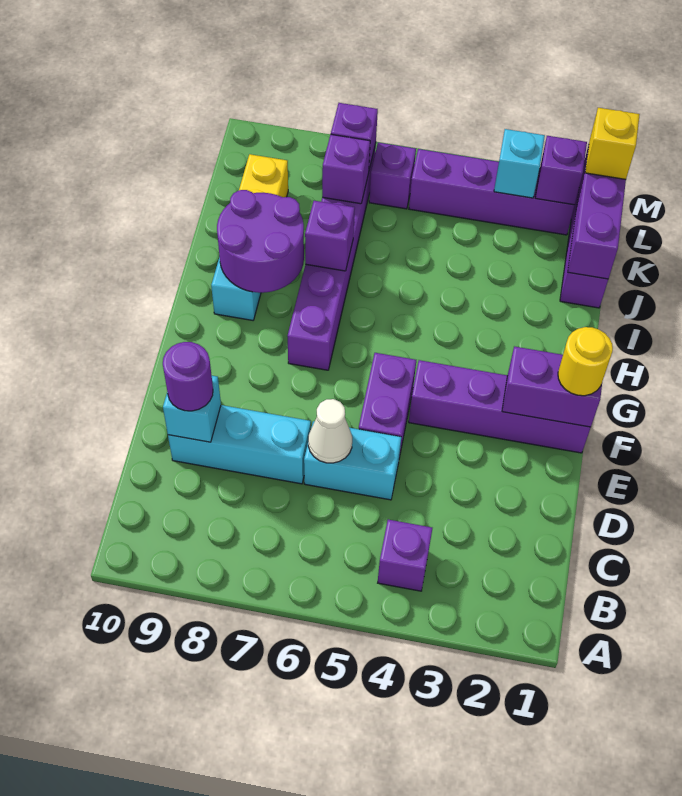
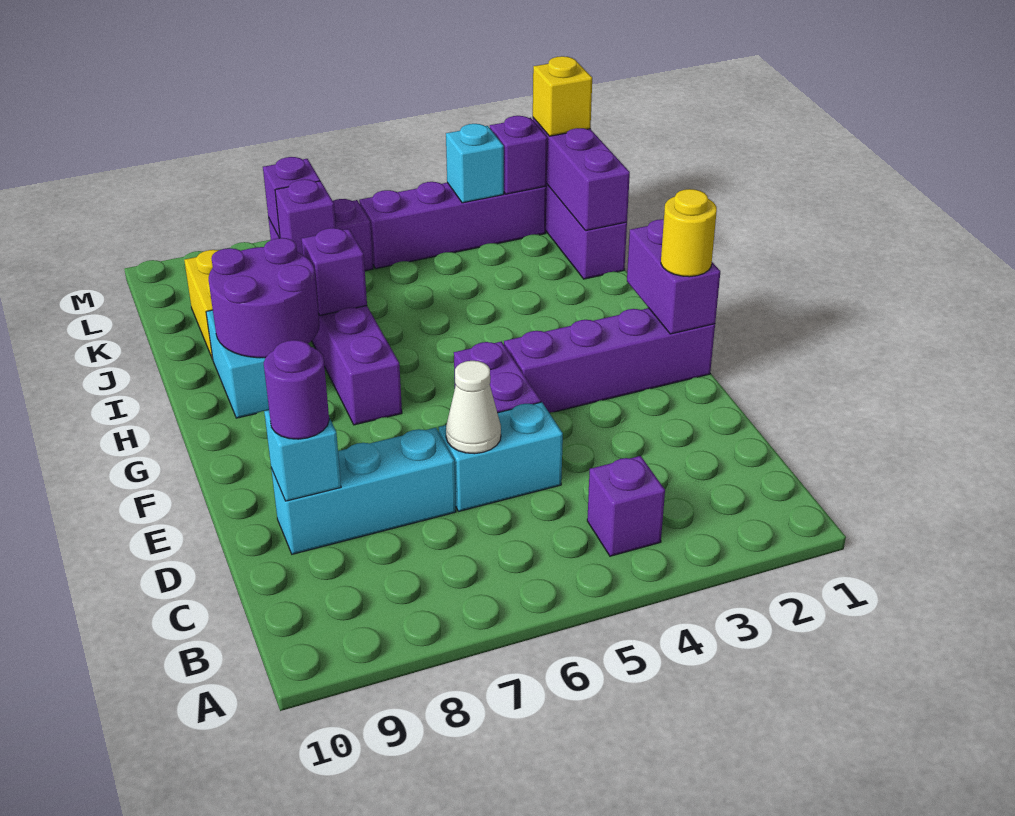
purple 1x2 brick [502,346,602,427] -> purple 1x2 brick turned to [627,219,720,334]

